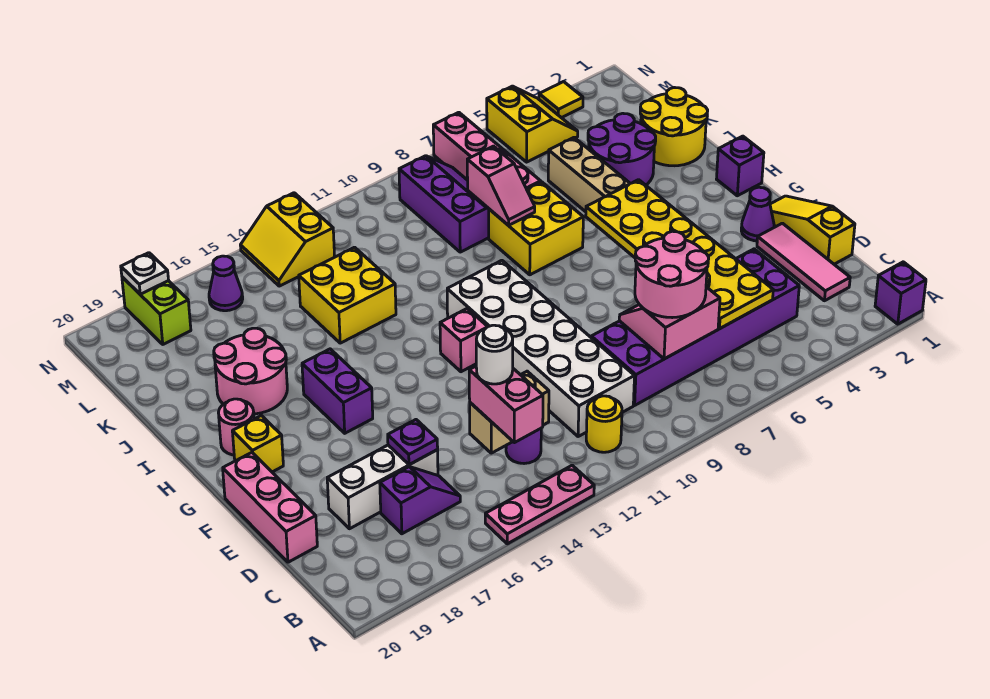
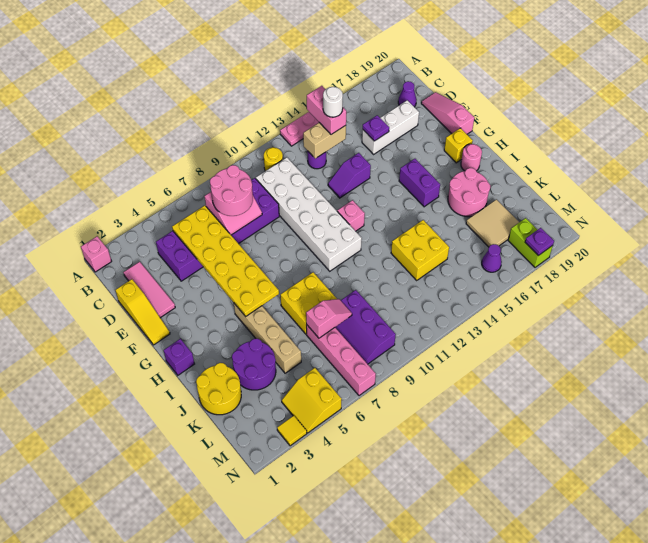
purple 1x1 brick [875,262,926,324] -> pink 1x1 brick [81,236,112,272]
purple 1x2 slope [380,467,460,534] -> purple 1x2 slope moved to [328,153,371,198]
pink 1x3 brick [223,453,317,562] -> pink 1x3 slope [421,92,474,134]
purple 1x1 cone [741,187,774,241] -> purple 1x1 cone moved to [398,81,417,107]
pink 1x2 slope [467,146,535,225] -> pink 1x2 slope turned to [306,299,352,338]
none -> tan 2x2 tile [466,199,519,247]
yellow 2x2 slope [240,193,335,286] -> none
white 1x1 plate [121,253,169,294] -> purple 1x1 plate [525,228,554,256]

